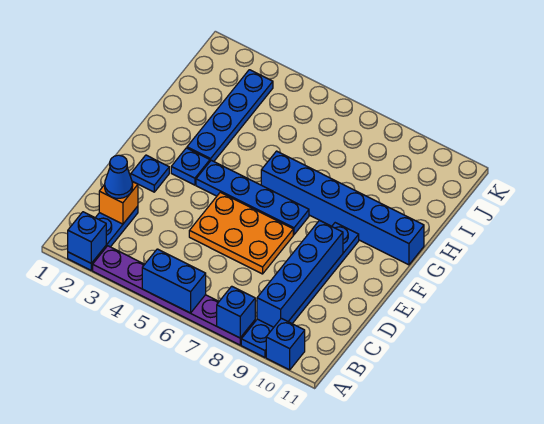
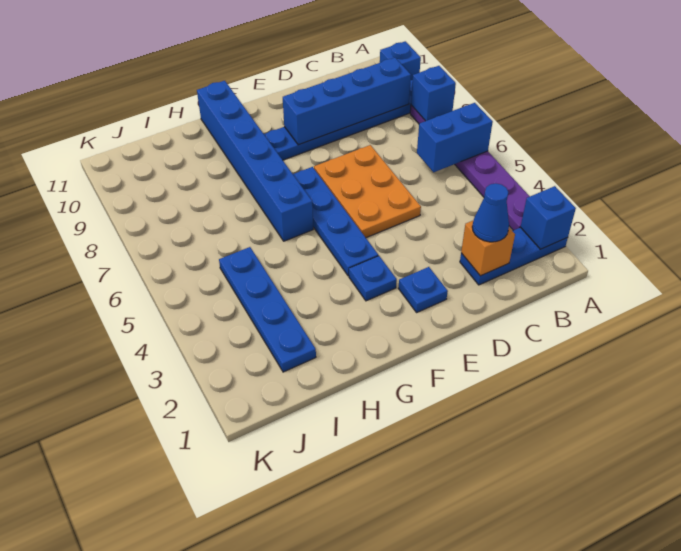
blue 1x2 brick [142,249,206,313] -> blue 1x2 brick turned to [417,103,493,172]
blue 1x4 plate [187,70,273,161] -> blue 1x4 plate turned to [219,247,316,372]

